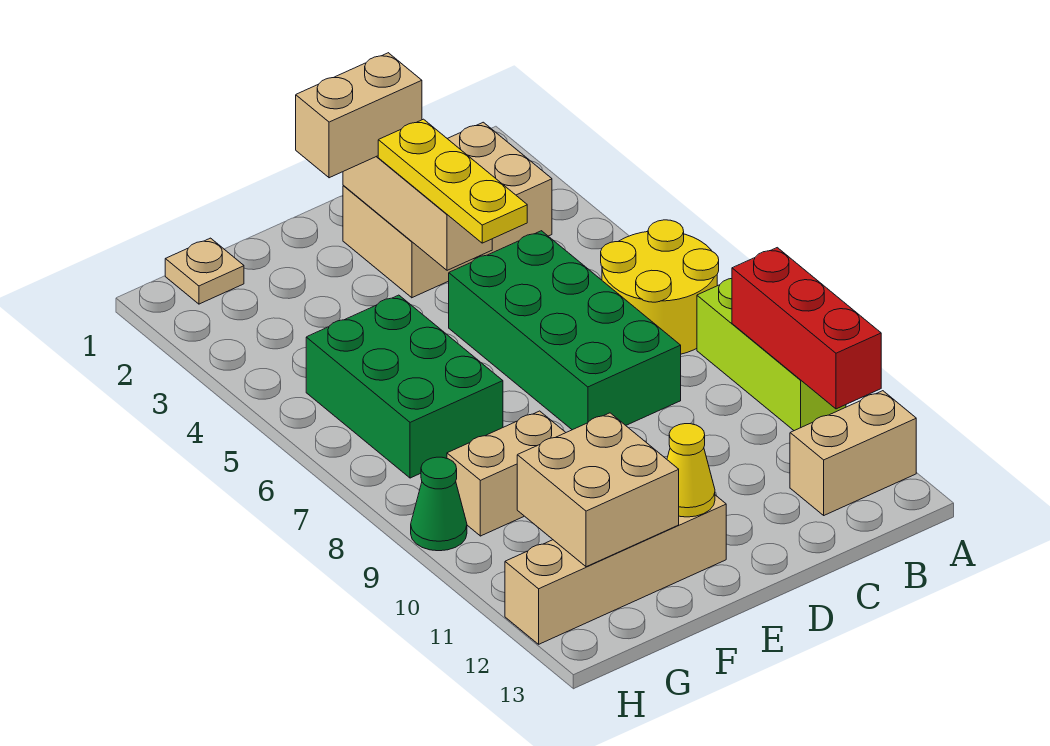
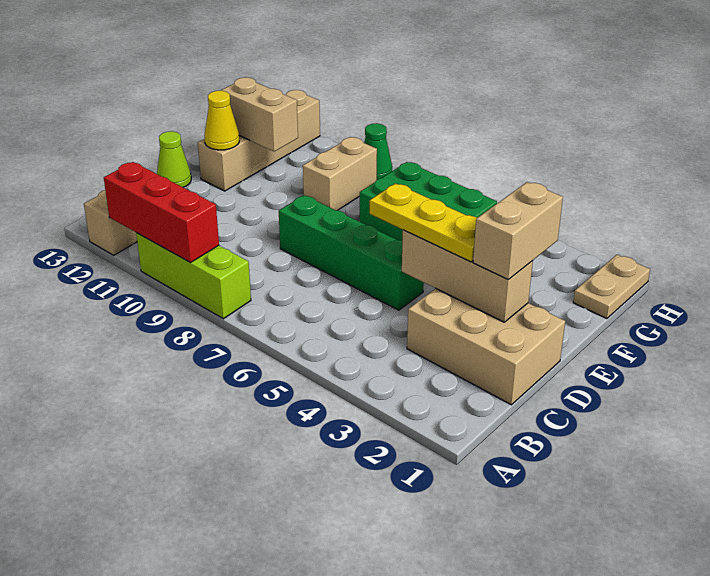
yellow 2x2 round brick [601,220,719,354] -> none
tan 2x3 brick [343,122,552,298] -> tan 2x3 brick turned to [407,288,565,405]
green 2x4 brick [449,231,681,430] -> green 1x4 brick [279,195,424,310]
none -> lime 1x1 cone [157,131,191,187]
tan 2x2 brick [517,413,679,567] -> tan 1x2 brick [221,77,298,151]
tan 1x1 plate [165,238,244,304] -> tan 1x2 plate [573,255,650,319]

